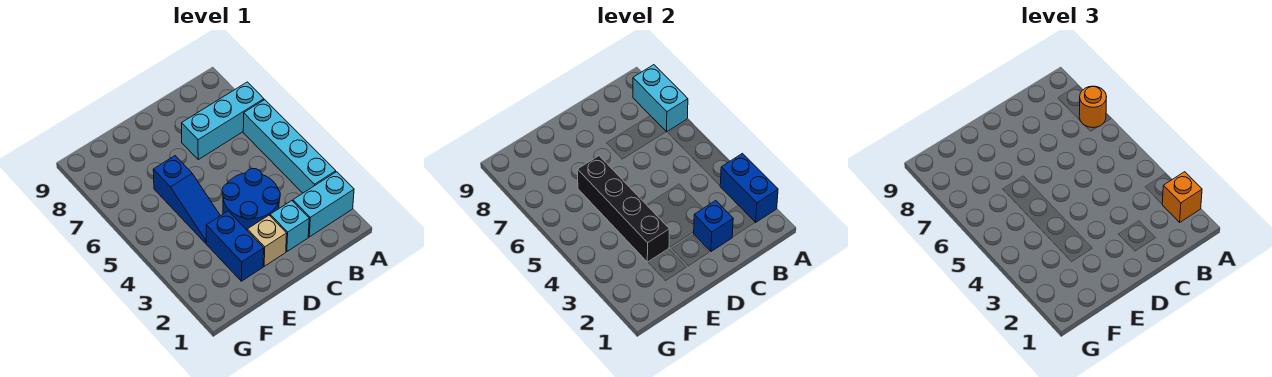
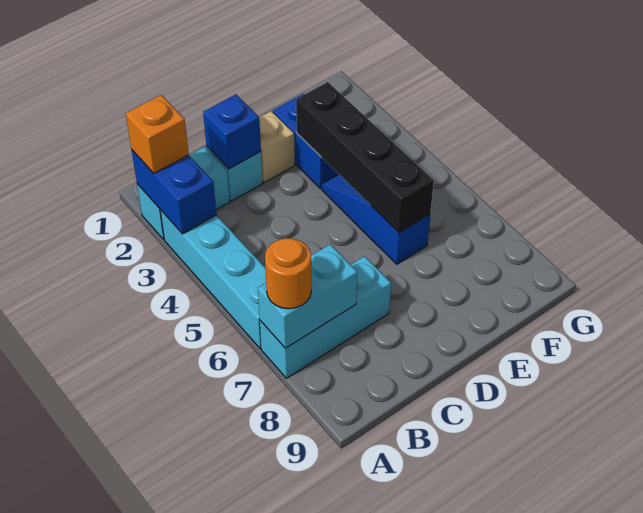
cyan 1x2 brick [633,65,688,132] -> cyan 1x2 brick turned to [258,244,357,348]
blue 2x2 round brick [222,169,280,230] -> none

